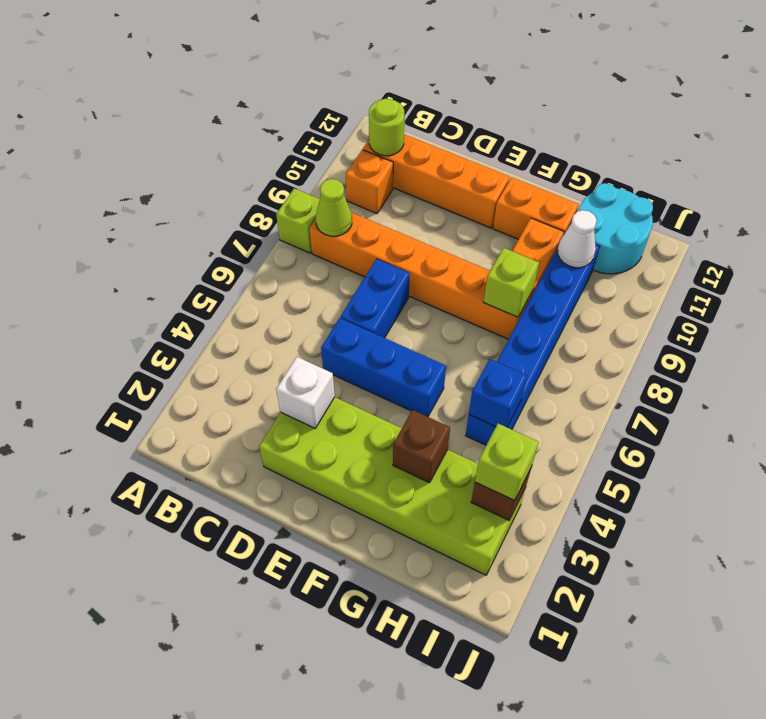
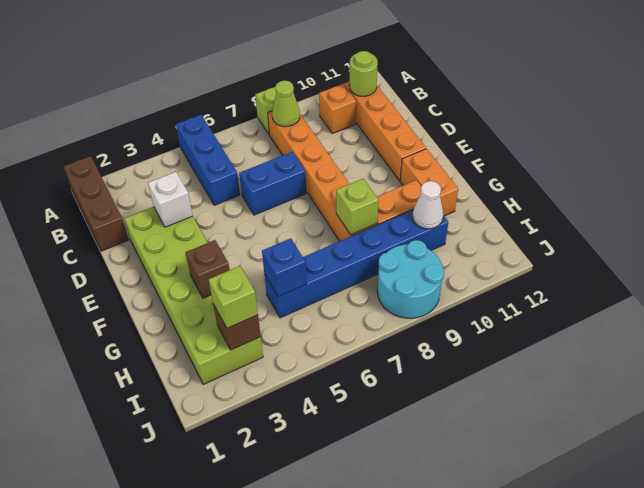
none -> brown 1x3 brick [64,156,129,251]
blue 1x3 brick [321,318,446,417] -> blue 1x3 brick moved to [176,115,240,205]
cyan 2x2 round brick [579,183,653,274] -> cyan 2x2 round brick moved to [377,240,444,318]

